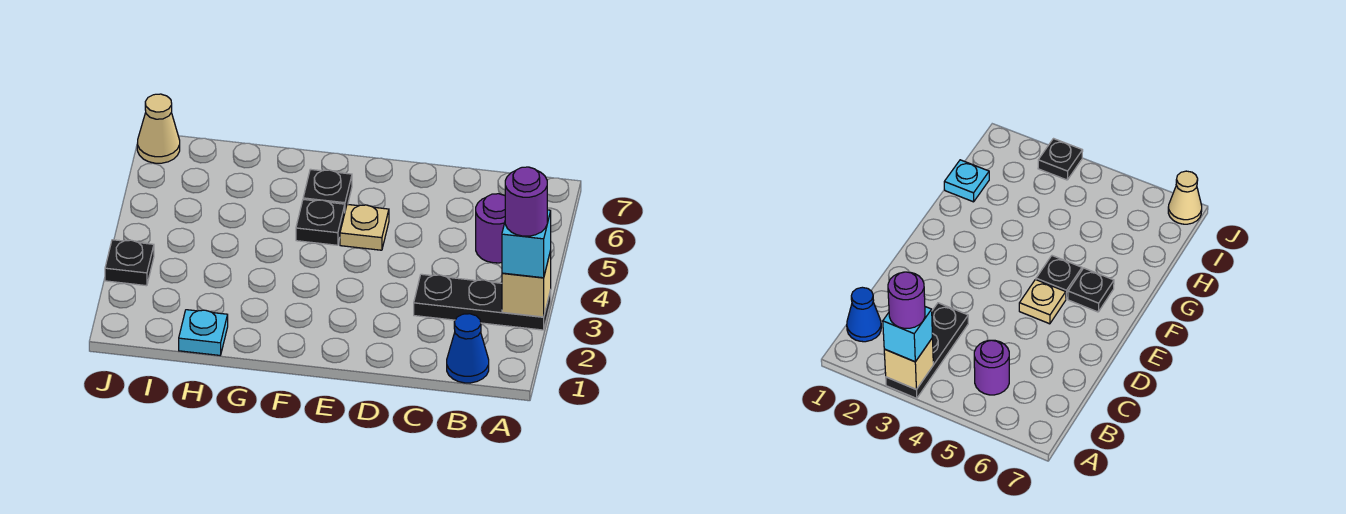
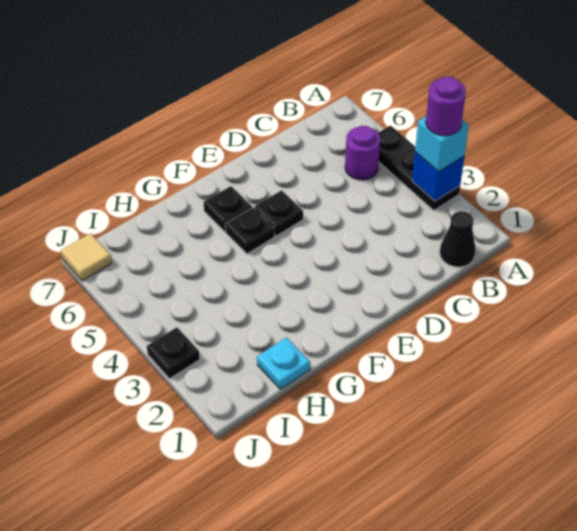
black 1x3 plate [414,274,551,330] -> black 1x3 plate turned to [378,126,460,210]
tan 1x1 brick [502,251,551,317] -> blue 1x1 brick [412,152,465,201]
blue 1x1 cone [447,314,489,383] -> black 1x1 cone [440,211,475,267]
tan 1x1 plate [340,204,389,250] -> black 1x1 plate [254,190,303,236]
tan 1x1 cone [137,94,180,163] -> tan 1x1 tile [61,233,112,281]

